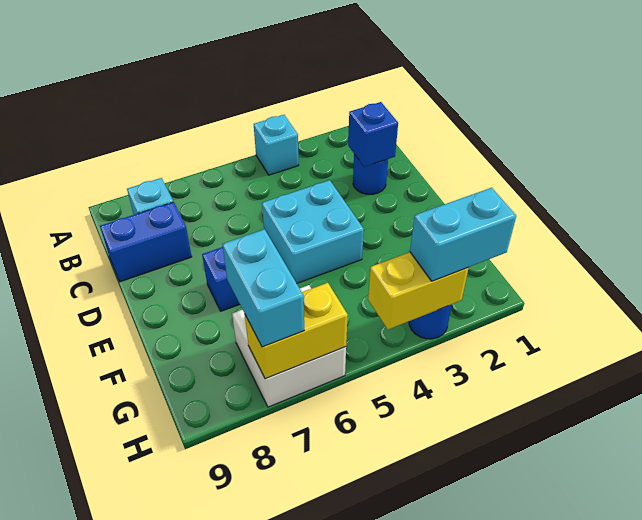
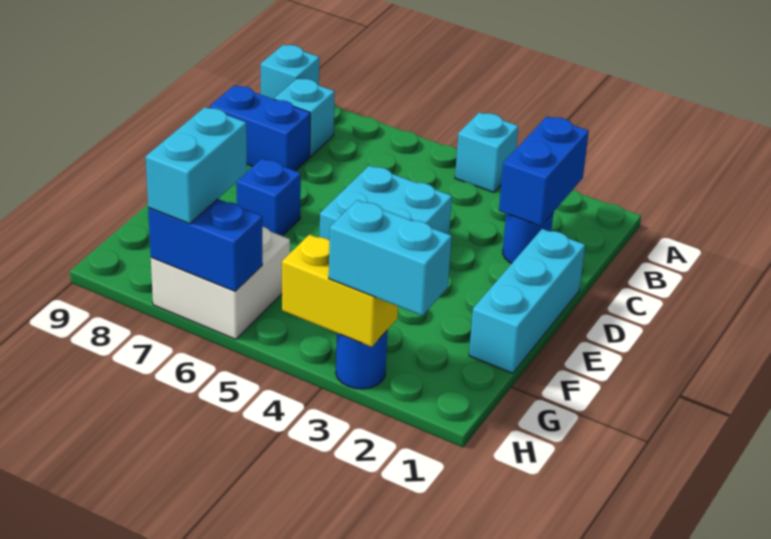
none -> cyan 1x1 brick [261,45,319,99]
blue 1x1 brick [348,102,398,167] -> blue 1x2 brick [499,116,589,226]
none -> cyan 1x3 brick [469,229,585,373]
yellow 1x2 brick [245,283,348,379] -> blue 1x2 brick [148,199,262,291]

